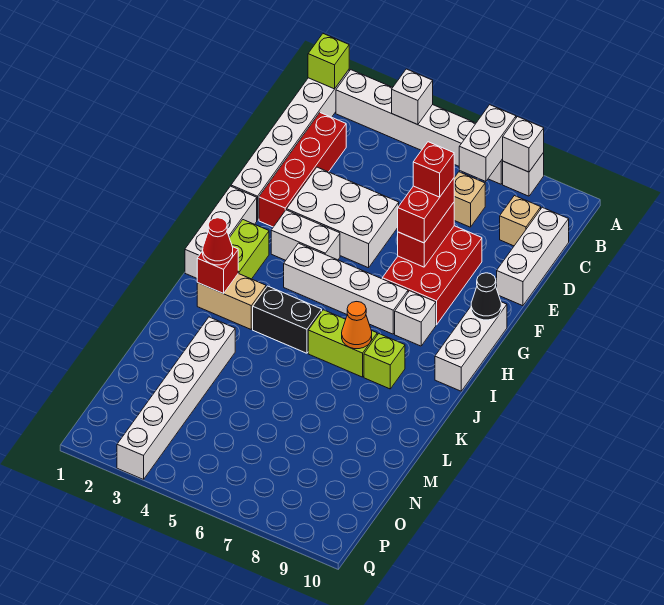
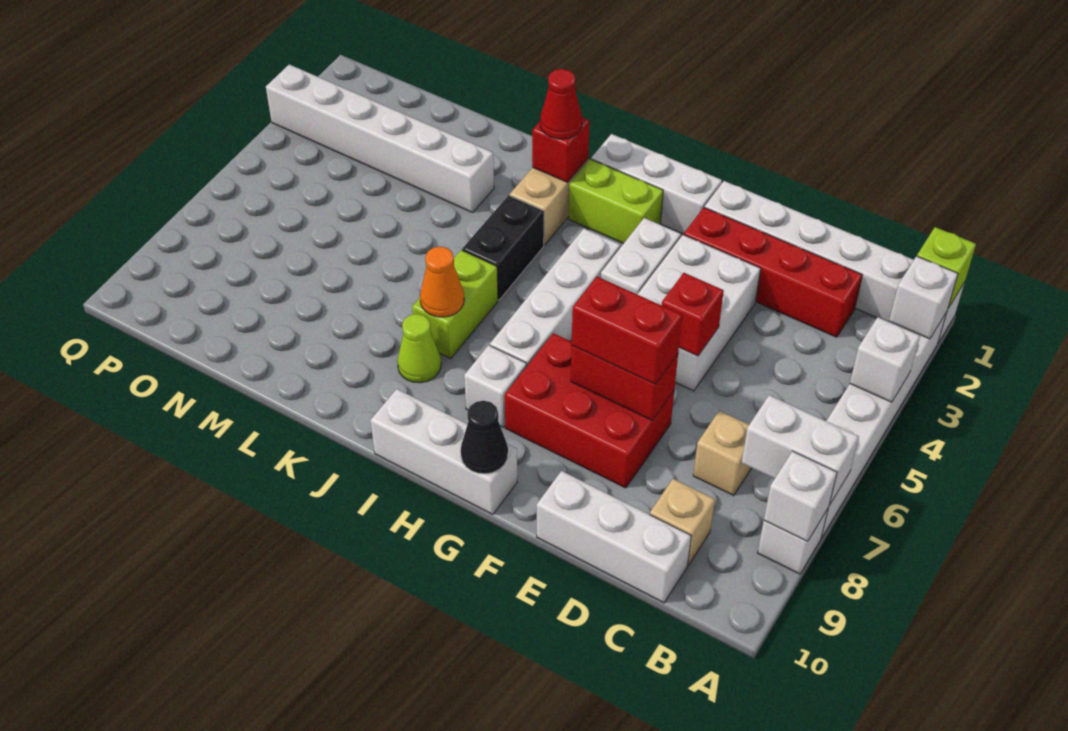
none -> white 1x1 brick [889,256,958,339]
red 1x1 brick [413,142,454,197] -> red 1x1 brick moved to [662,273,724,356]
lime 1x1 brick [364,334,405,389] -> lime 1x1 cone [397,314,441,383]

